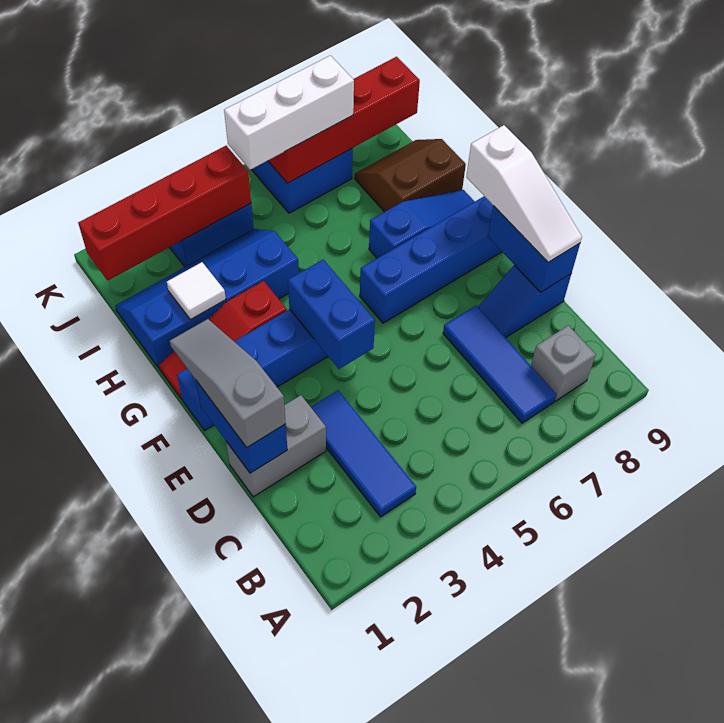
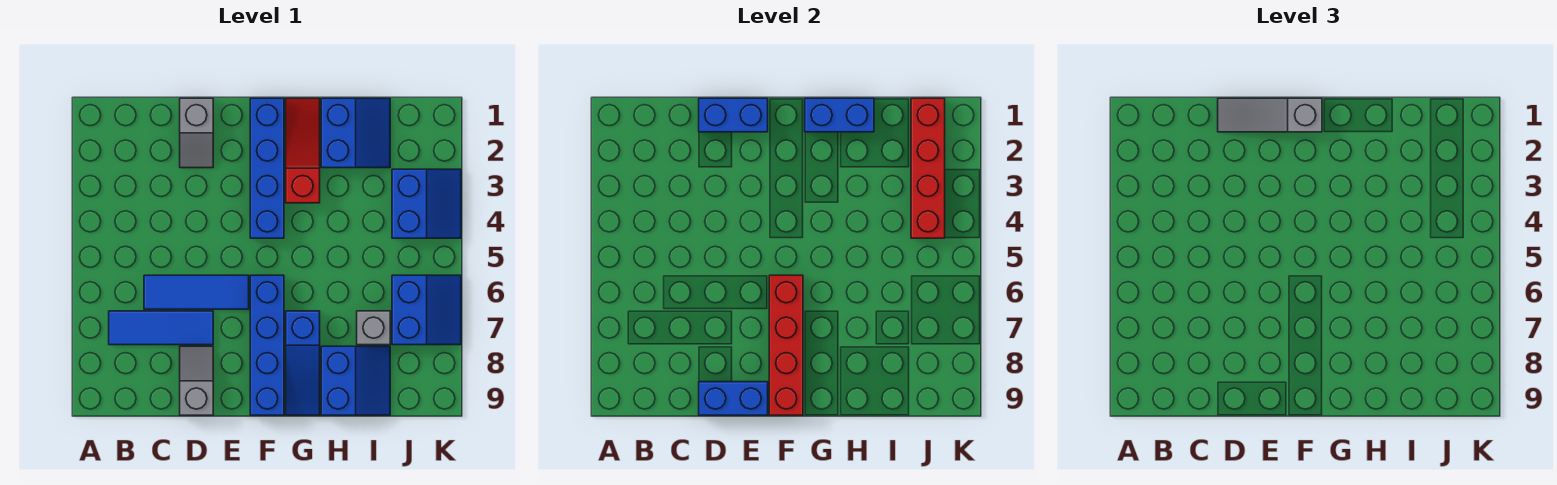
blue 1x3 tile [311,390,416,517] -> blue 1x3 tile moved to [144,275,249,309]
grey 1x1 brick [531,325,596,401] -> grey 1x1 brick moved to [357,311,390,345]
grey 1x2 brick [226,395,326,497] -> grey 1x2 slope [180,98,213,168]
grey 1x3 slope [170,319,286,447] -> grey 1x3 slope turned to [1218,98,1322,132]
blue 1x2 slope [478,265,571,338] -> grey 1x2 slope [180,346,213,415]
white 1x3 slope [466,125,582,262] -> none
blue 1x2 brick [288,259,375,369] -> blue 1x2 brick moved to [805,98,874,132]
blue 2x4 slope [115,229,299,368] -> blue 2x2 slope [321,98,390,168]
white 1x1 tile [167,262,226,319] -> none
brown 2x2 slope [355,139,466,212] -> blue 2x2 slope [321,346,390,415]
white 1x3 brick [224,55,354,170] -> none
red 1x4 brick [268,57,420,183] -> red 1x4 brick moved to [769,275,803,415]

